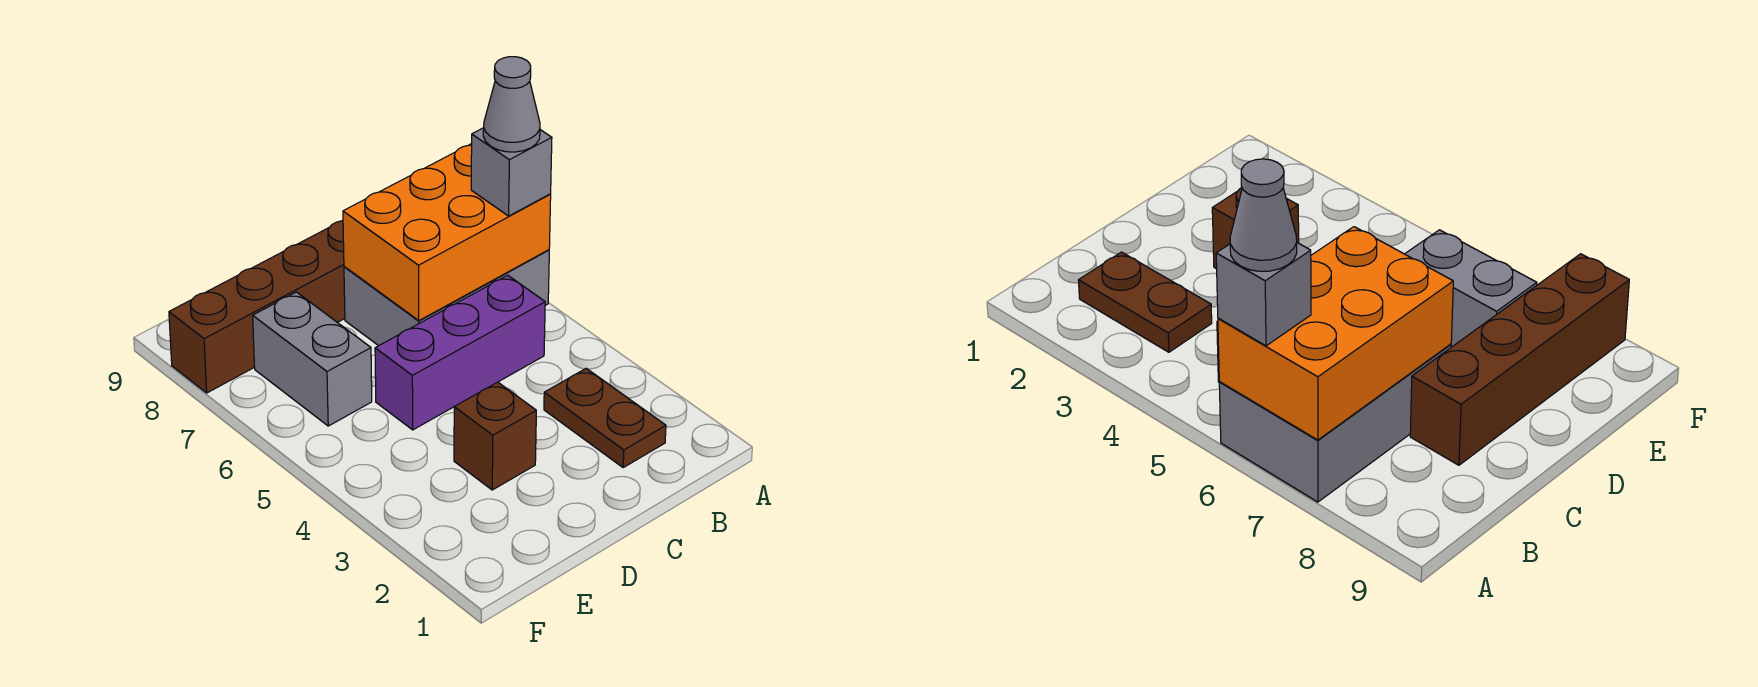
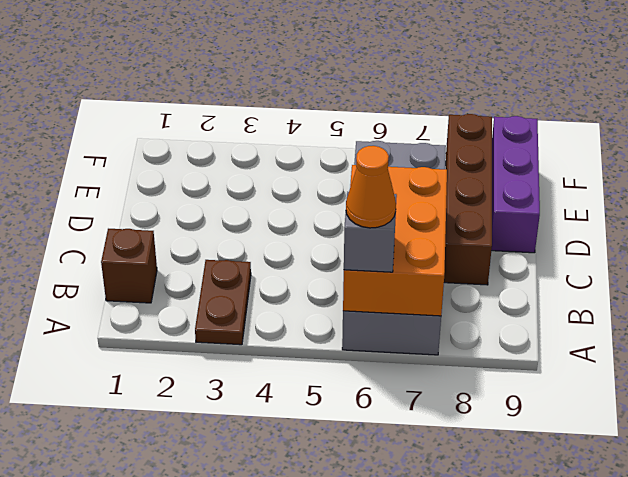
grey 1x1 cone [483,57,540,152] -> orange 1x1 cone [346,146,396,228]
brown 1x2 plate [544,368,666,467] -> brown 1x2 plate turned to [195,260,251,345]
purple 1x3 brick [375,275,545,430] -> purple 1x3 brick moved to [491,116,540,253]
brown 1x1 brick [454,382,536,490] -> brown 1x1 brick moved to [101,229,157,303]

